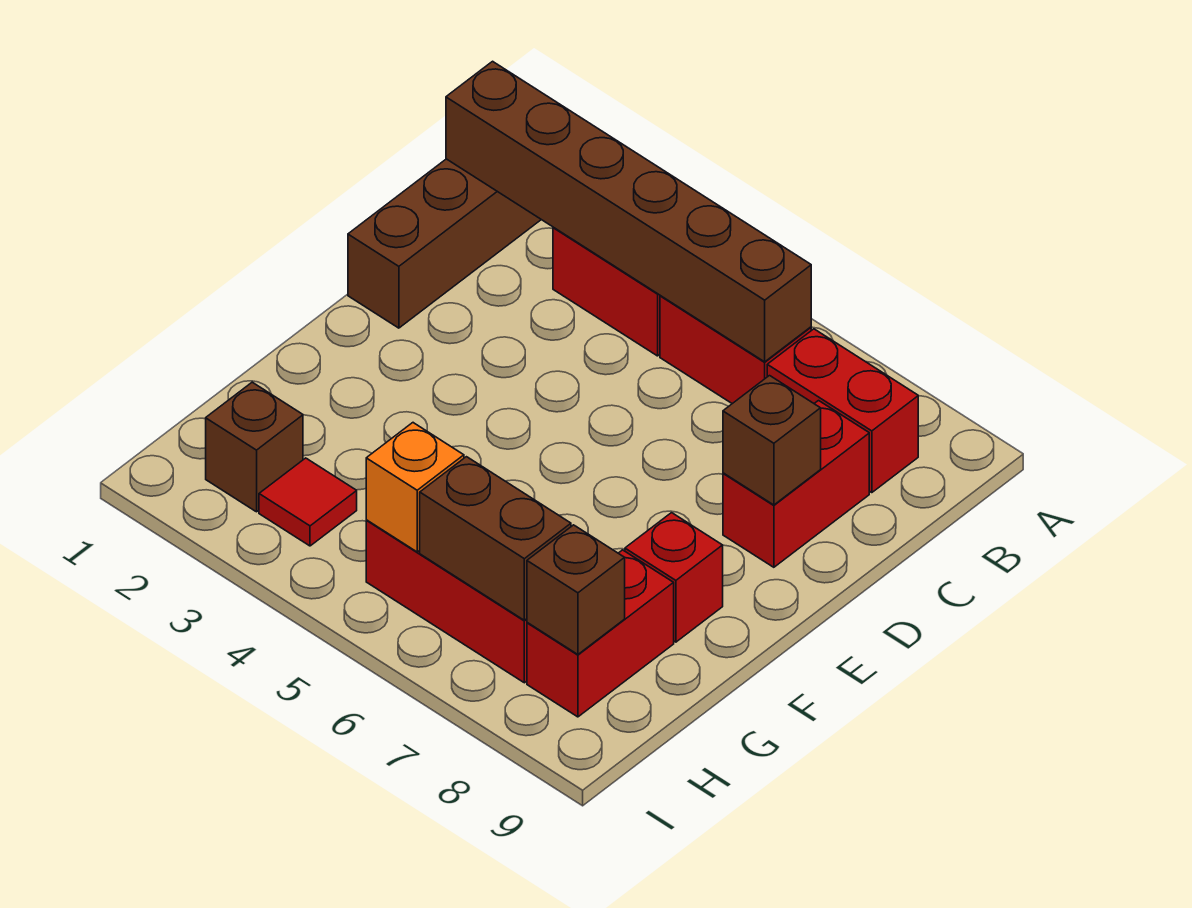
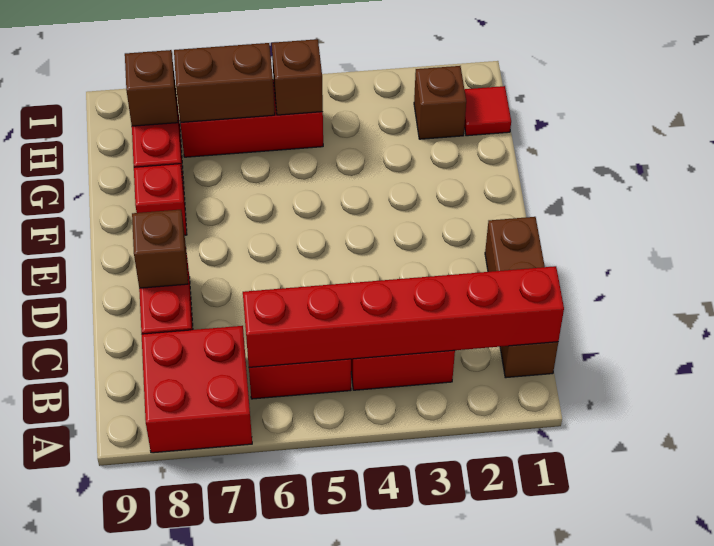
brown 1x6 brick [446,61,811,362] -> red 1x6 brick [243,266,564,367]
red 1x2 brick [767,329,918,493] -> red 2x2 brick [141,326,252,453]
red 1x1 tile [259,458,357,546] -> red 1x1 tile moved to [464,86,511,136]
orange 1x1 brick [366,423,464,552] -> brown 1x1 brick [272,39,323,115]

